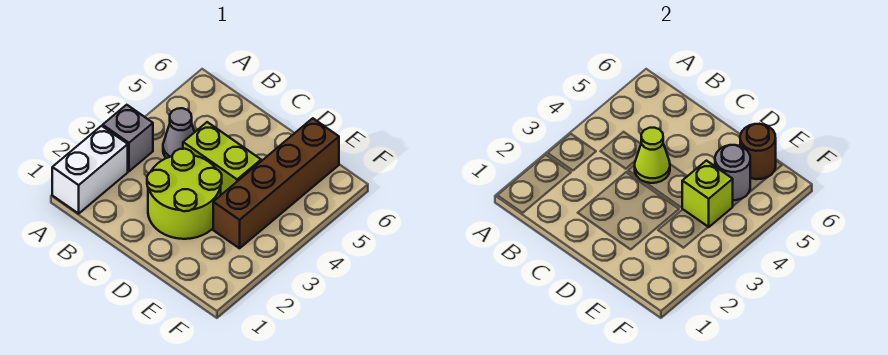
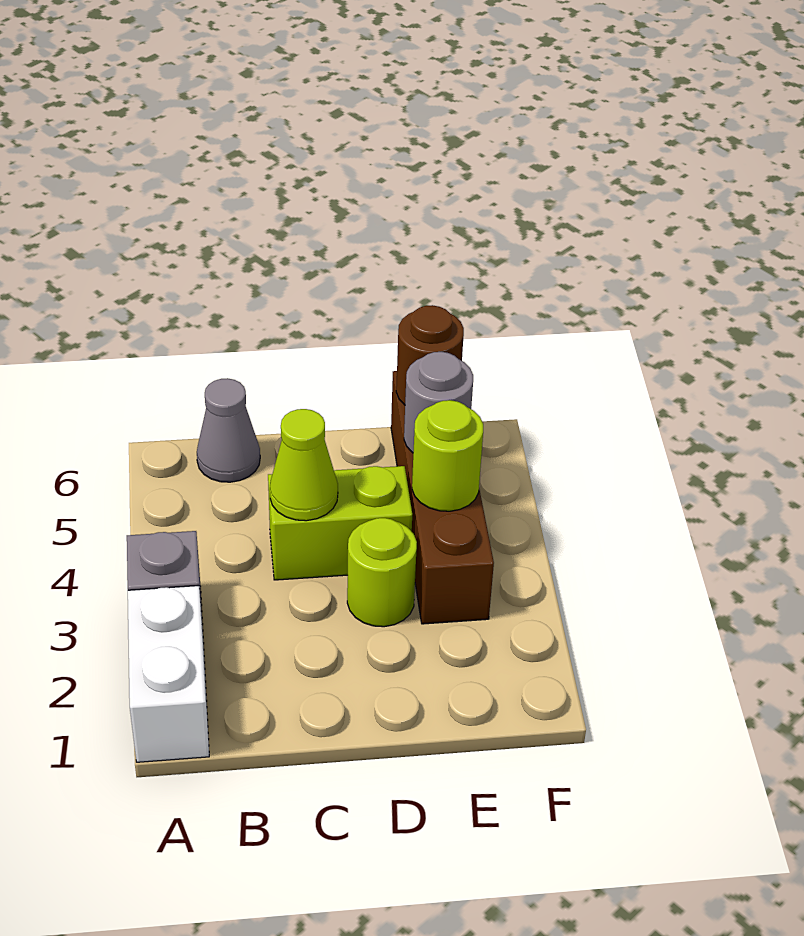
grey 1x1 cone [163,108,194,158] -> grey 1x1 cone moved to [197,378,260,482]
lime 2x2 round brick [147,149,222,239] -> lime 1x1 round brick [347,518,417,627]
lime 1x1 brick [682,161,733,227] -> lime 1x1 round brick [412,400,483,511]

